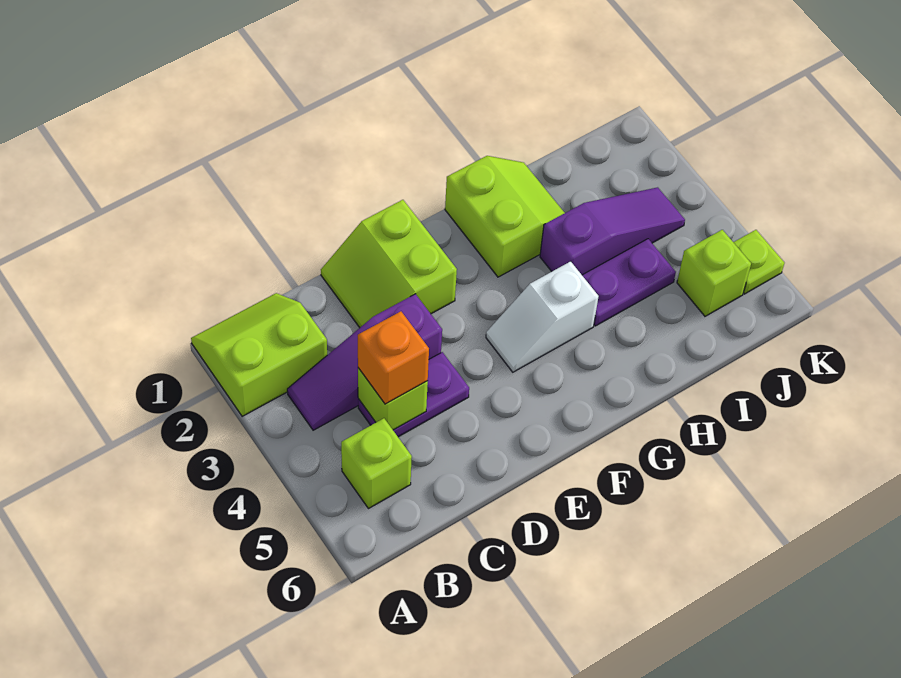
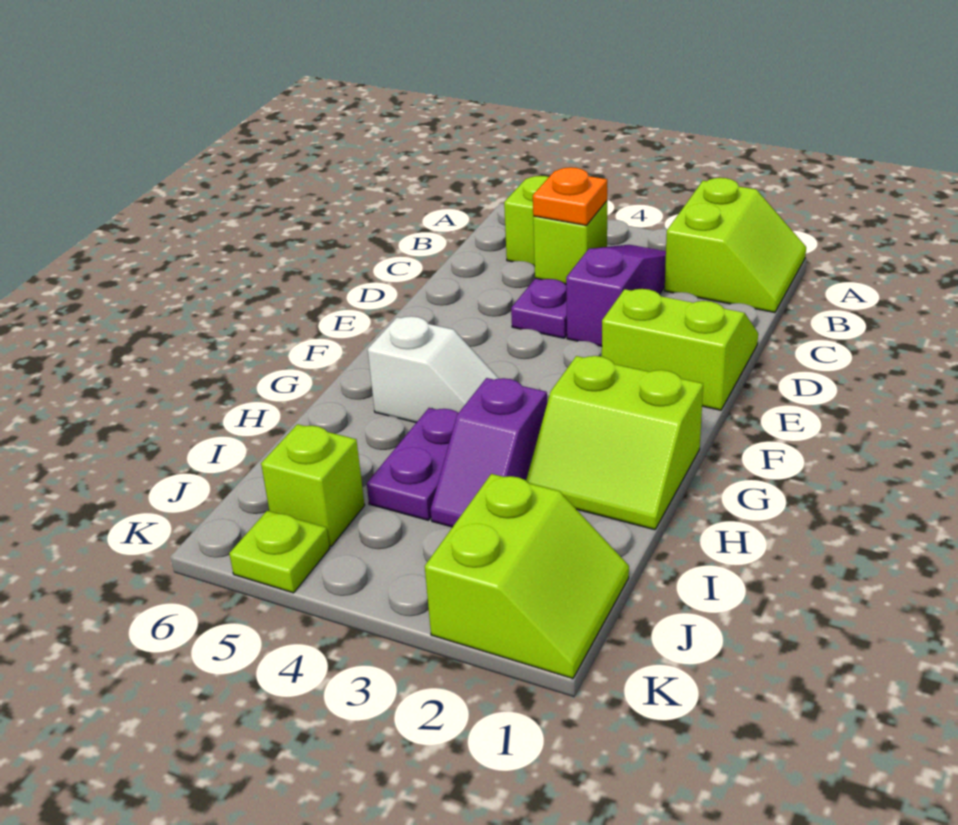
orange 1x1 brick [358,311,429,404] -> orange 1x1 plate [533,167,607,226]
white 1x2 slope [486,261,599,372] -> white 1x2 slope turned to [368,316,499,423]
purple 1x3 slope [540,187,685,275] -> purple 1x2 slope [431,378,547,527]
none -> lime 2x2 slope [425,474,629,679]

